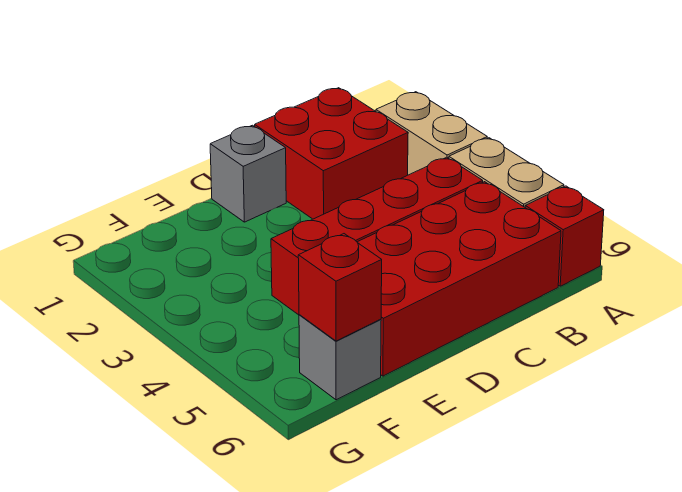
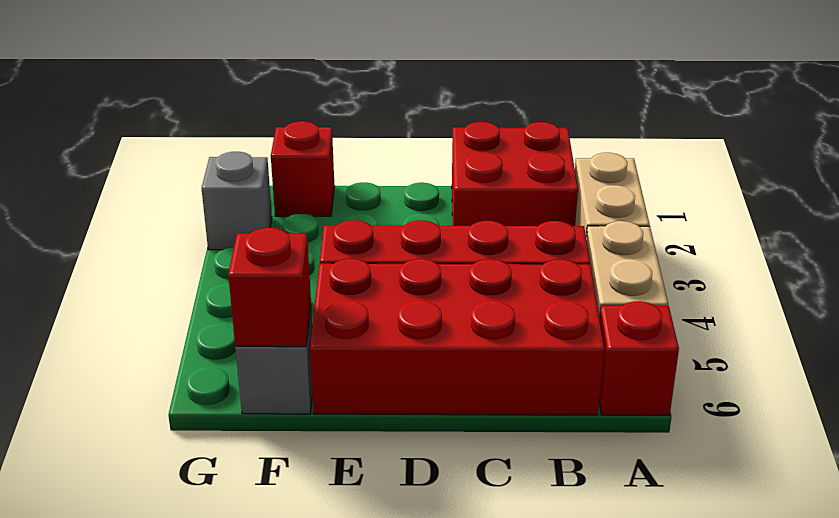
grey 1x1 brick [210,125,286,222] -> grey 1x1 brick moved to [201,152,272,250]
none -> red 1x1 brick [271,121,335,216]

